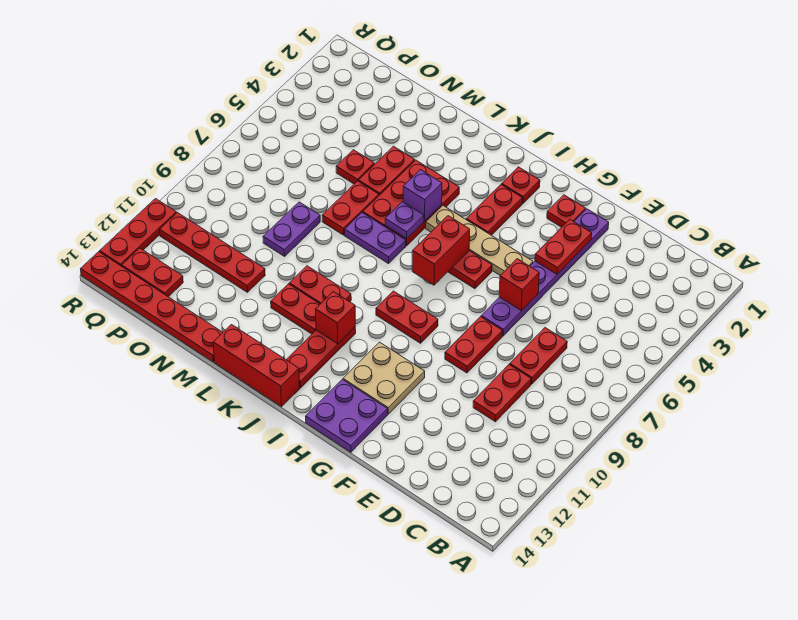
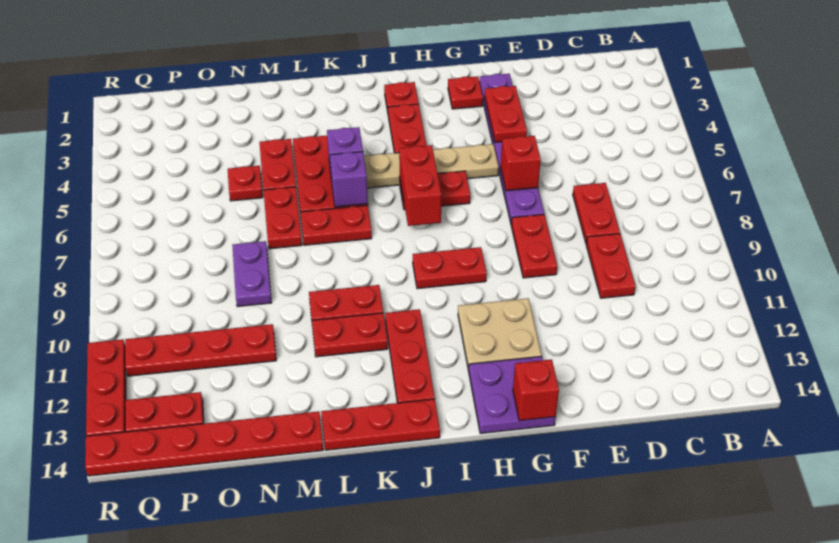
red 1x1 brick [316,291,355,344] -> red 1x1 brick moved to [513,359,559,421]
red 1x3 brick [213,325,300,407] -> red 1x3 plate [321,399,440,450]
purple 1x1 plate [385,202,424,239] -> purple 1x1 brick [330,152,368,207]
purple 1x2 plate [345,213,406,264] -> red 1x2 plate [300,205,372,245]

